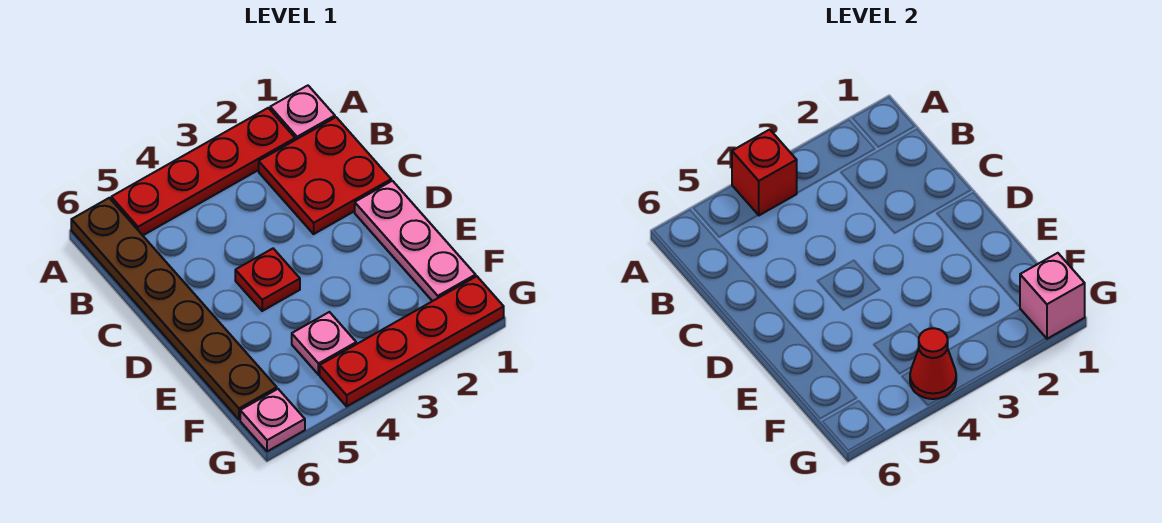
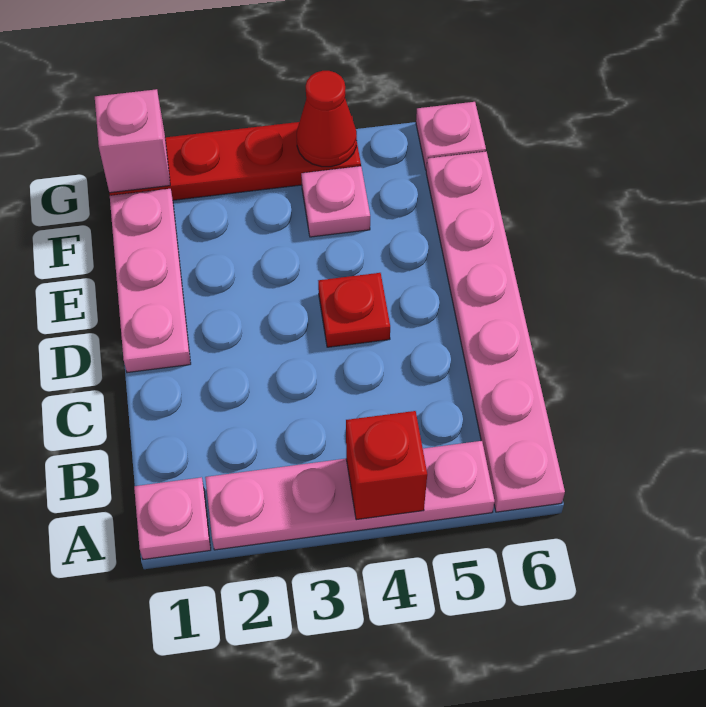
red 1x4 plate [111,108,295,235] -> pink 1x4 plate [205,441,495,550]
brown 1x6 plate [71,198,277,420] -> pink 1x6 plate [426,151,565,512]
red 2x2 plate [259,117,391,234] -> none

